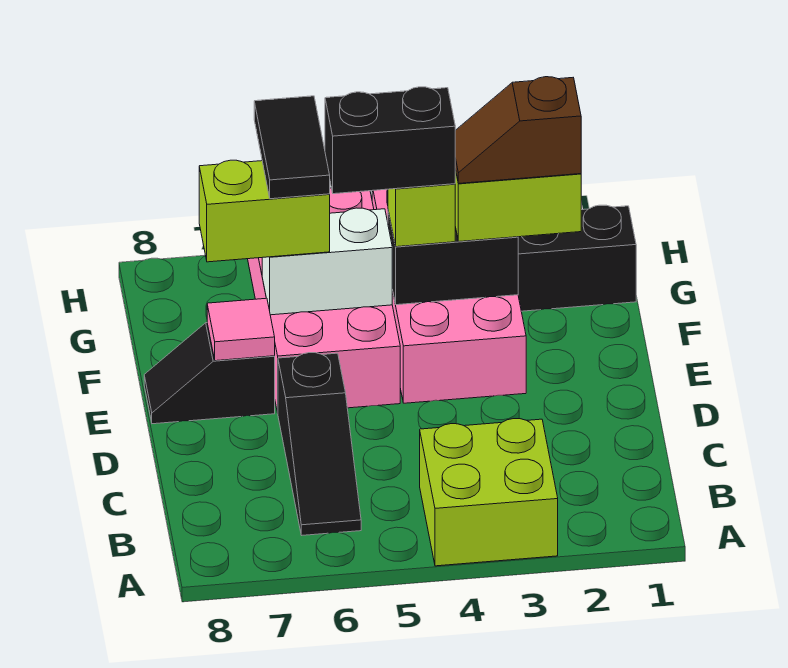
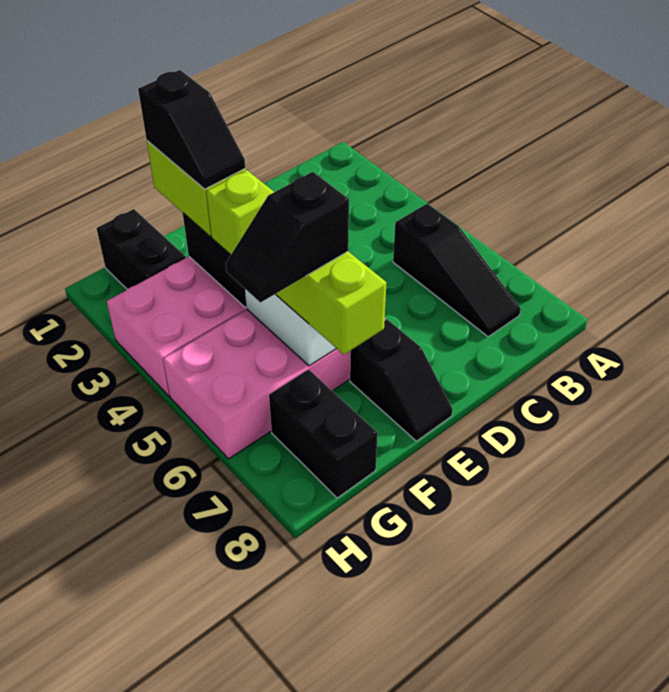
lime 2x2 brick [420,419,558,566] -> none
black 1x3 slope [278,353,361,535] -> black 1x3 slope turned to [393,203,521,337]
pink 1x1 tile [207,298,275,361] -> none
brown 1x2 slope [455,77,581,184] -> black 1x2 slope [138,70,245,189]
black 1x2 brick [325,87,455,194] -> black 1x2 brick moved to [269,369,378,498]
black 1x2 tile [254,96,330,199] -> black 1x2 slope [226,172,349,303]

